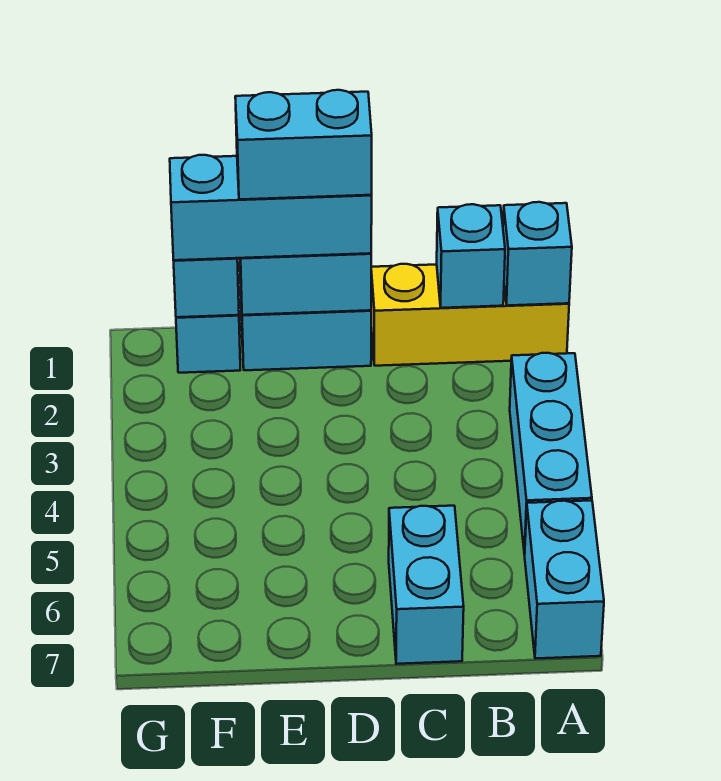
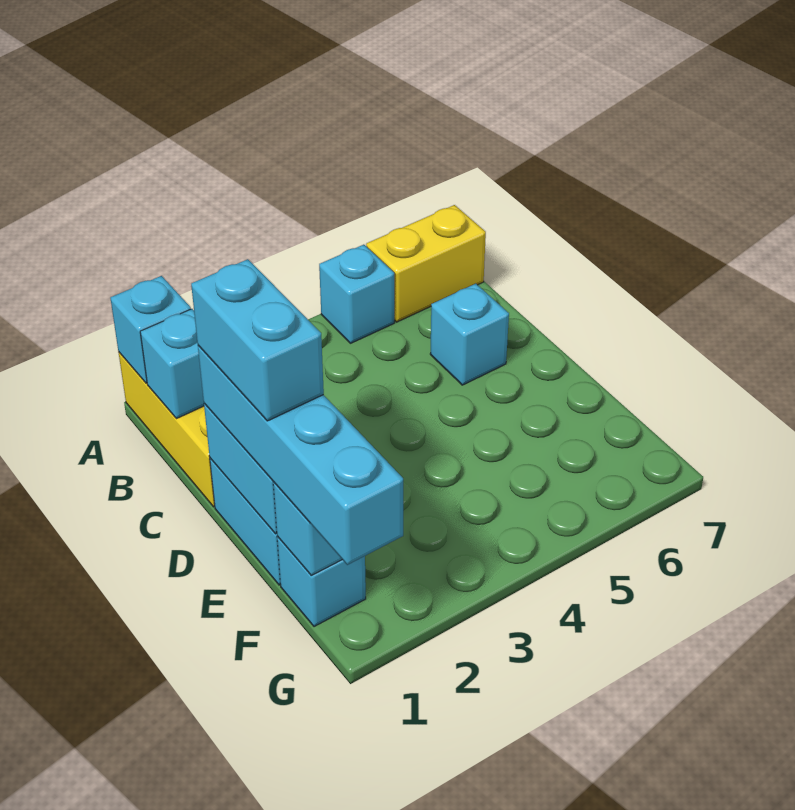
cyan 1x3 brick [510,353,592,555] -> cyan 1x1 brick [319,245,394,343]
cyan 1x2 brick [525,500,604,659] -> yellow 1x2 brick [366,205,486,322]
cyan 1x2 brick [389,506,464,664] -> cyan 1x1 brick [430,284,509,385]
cyan 1x3 brick [170,155,372,260] -> cyan 1x4 brick [198,346,403,565]

